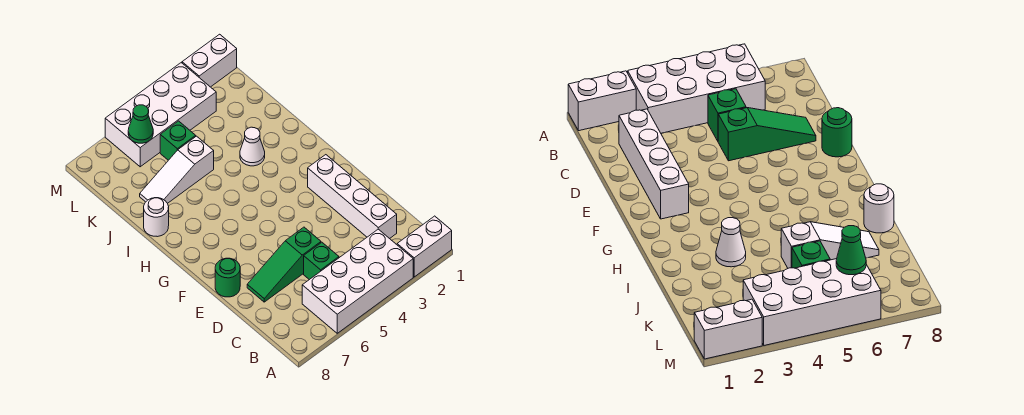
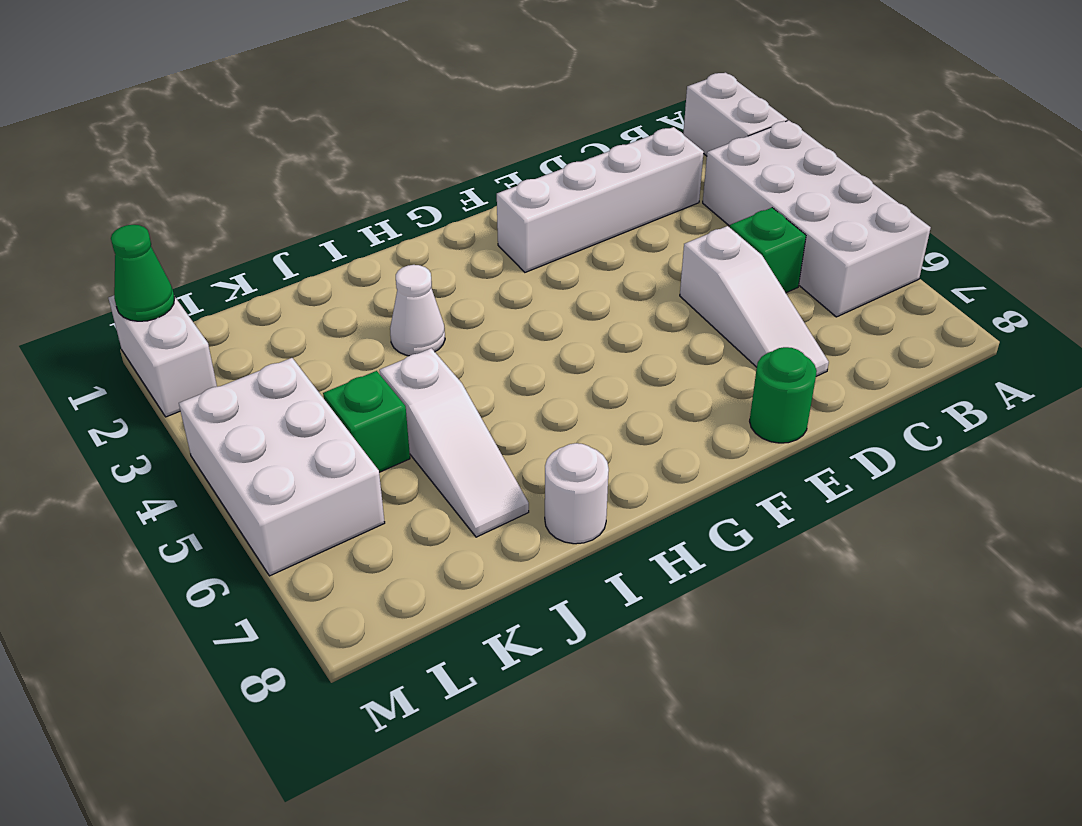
green 1x3 slope [247,227,321,302] -> white 1x3 slope [680,226,829,376]
white 2x4 brick [105,63,216,167] -> white 2x3 brick [179,358,385,576]
green 1x1 cone [128,105,153,143] -> green 1x1 cone moved to [111,225,174,321]

